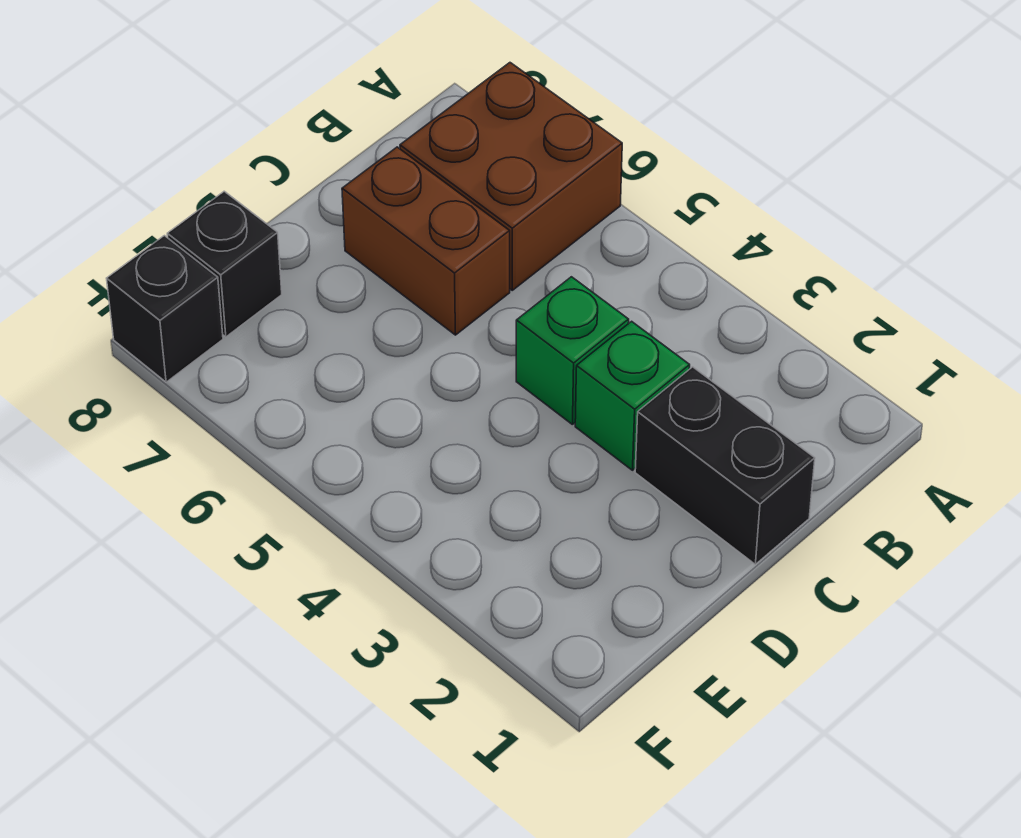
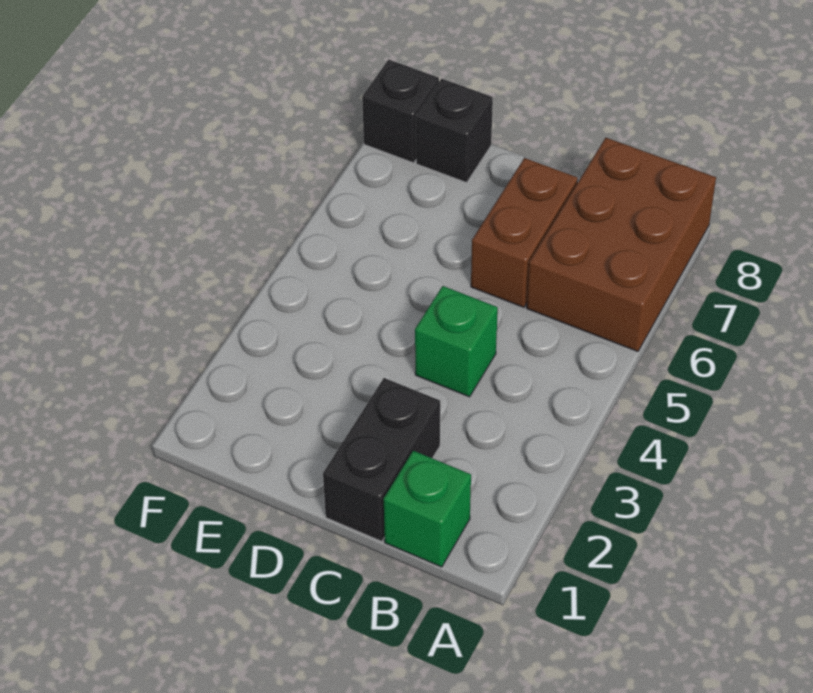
brown 2x2 brick [400,63,622,290] -> brown 2x3 brick [527,138,716,351]
green 1x1 brick [575,321,690,470] -> green 1x1 brick moved to [384,451,471,567]

